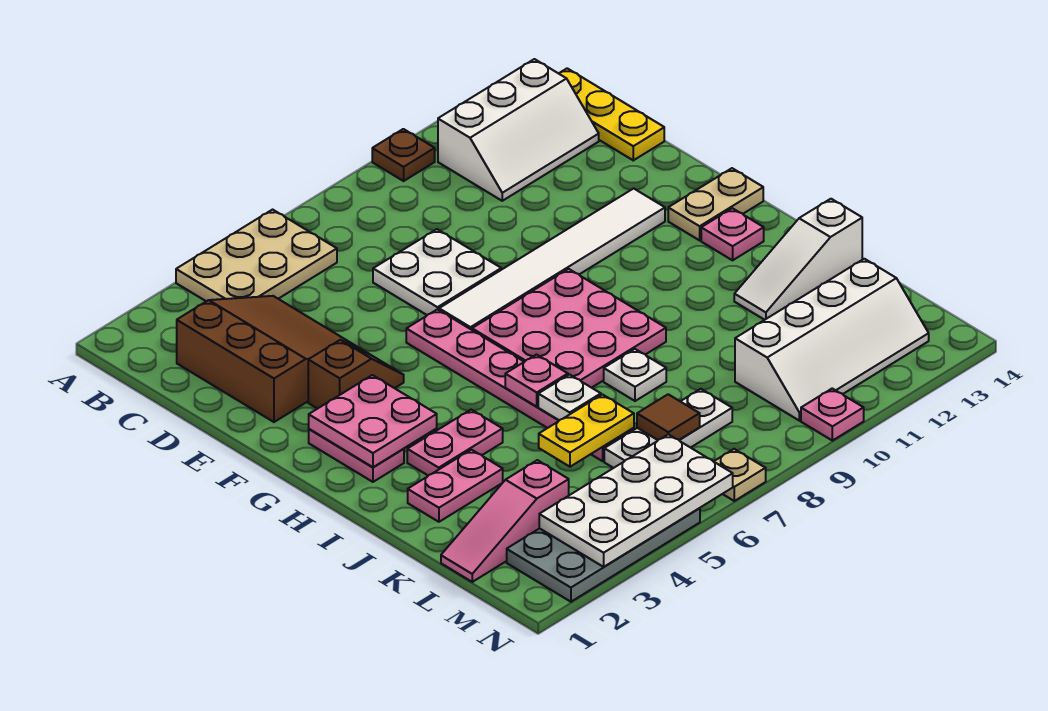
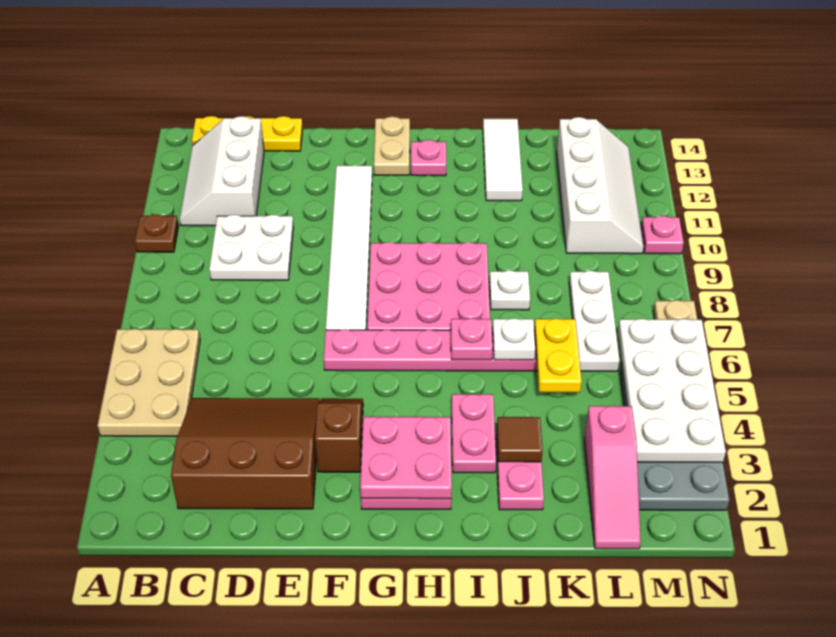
white 2x3 slope [438,59,599,201] -> white 2x3 slope turned to [180,116,264,226]
white 2x2 plate [373,229,501,315] -> white 2x2 plate moved to [209,215,293,280]
white 1x3 slope [734,199,862,320] -> white 1x3 tile [483,119,523,201]
brown 1x1 tile [637,394,700,440] -> brown 1x1 tile moved to [497,417,543,462]

